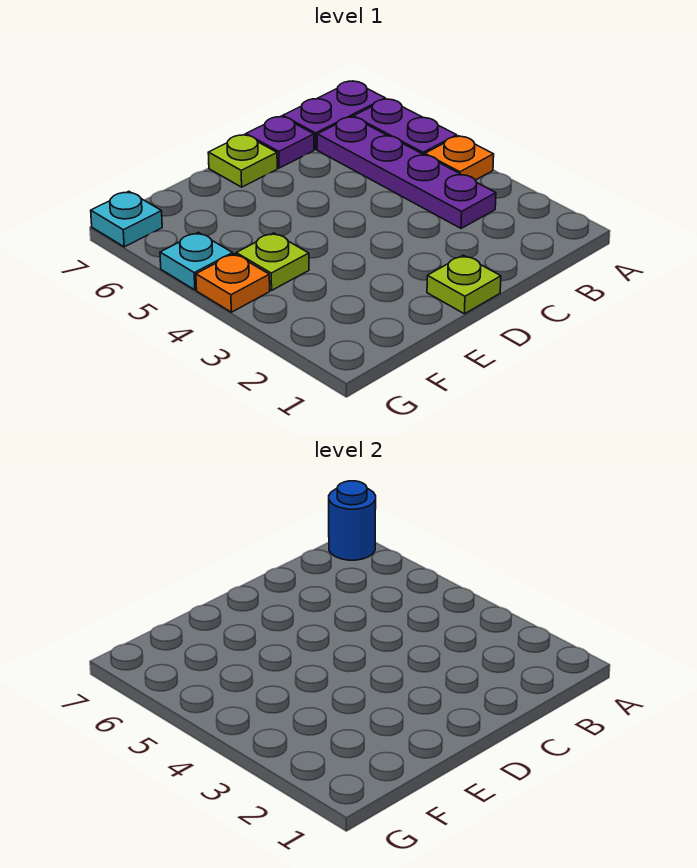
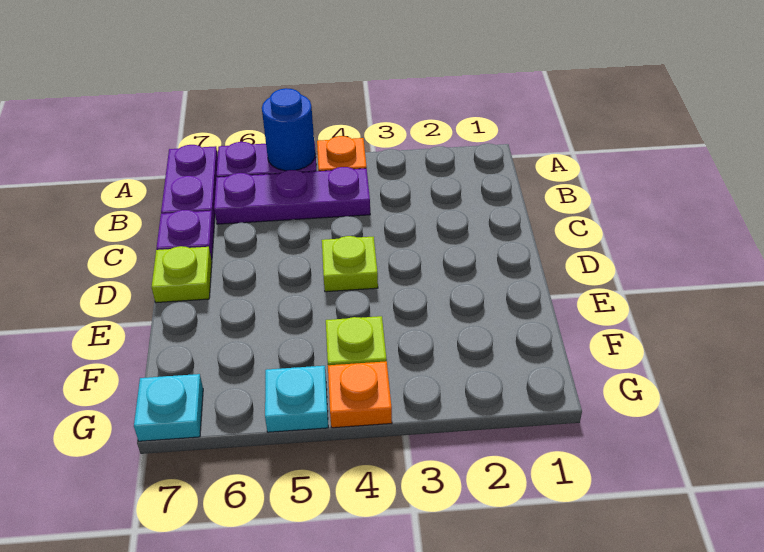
blue 1x1 round brick [329,481,376,560] -> blue 1x1 round brick moved to [262,88,315,171]
purple 1x4 plate [317,117,496,228] -> purple 1x3 plate [214,167,370,224]
lime 1x1 plate [427,255,501,314] -> lime 1x1 plate moved to [322,236,378,292]

